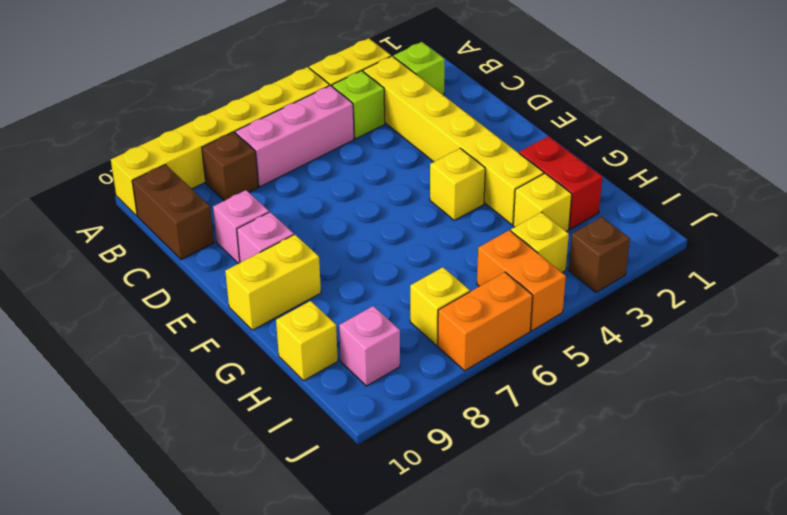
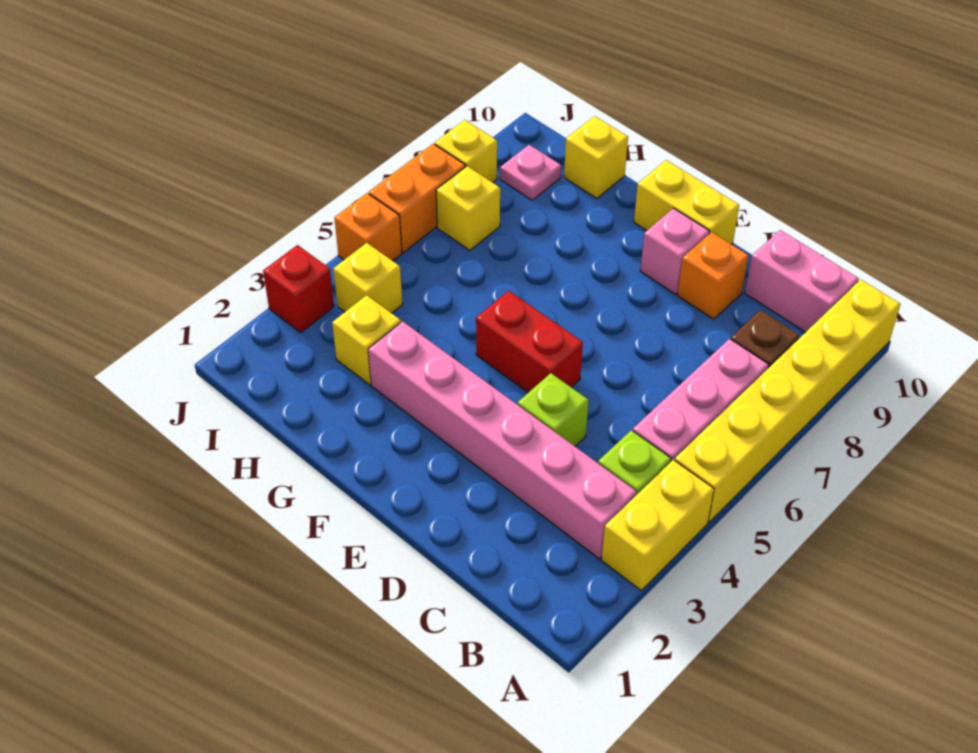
lime 1x1 brick [394,42,445,95] -> lime 1x1 brick moved to [518,373,589,446]
yellow 1x6 brick [363,56,544,225] -> pink 1x6 brick [368,321,637,559]
brown 1x2 brick [132,165,214,260] -> pink 1x2 brick [745,230,859,332]
pink 1x1 brick [213,190,269,264] -> orange 1x1 brick [678,232,749,319]
yellow 1x1 brick [430,148,485,220] -> yellow 1x1 brick moved to [435,120,497,183]
yellow 1x2 brick [225,235,321,330] -> yellow 1x2 brick turned to [634,160,739,245]
red 1x2 brick [519,136,602,229] -> red 1x2 brick moved to [476,291,583,393]
orange 1x2 brick [477,230,566,331] -> orange 1x1 brick [334,193,402,261]
pink 1x1 brick [339,306,400,386] -> pink 1x1 plate [500,145,561,200]
brown 1x1 brick [569,217,630,292] -> red 1x1 brick [263,245,334,332]

